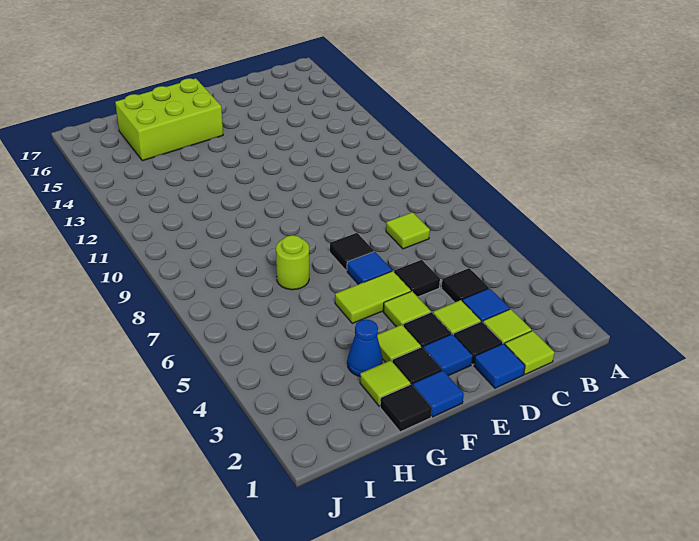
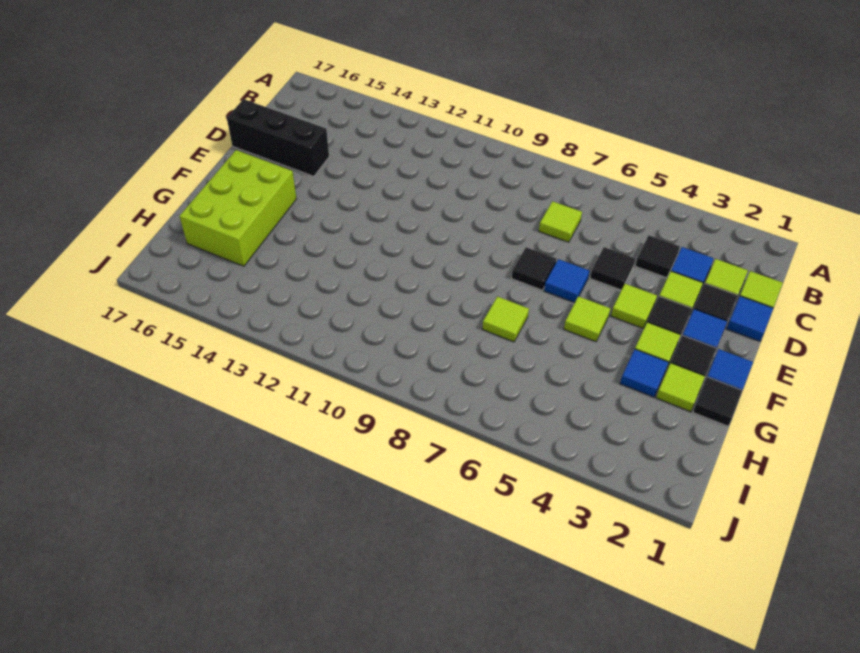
none -> black 1x3 brick [227,99,329,176]
lime 1x2 tile [335,271,411,323] -> lime 1x1 tile [564,296,610,342]
blue 1x1 cone [347,319,383,376] -> blue 1x1 tile [620,349,669,397]
lime 1x1 round brick [276,235,309,290] -> lime 1x1 tile [482,297,529,342]

